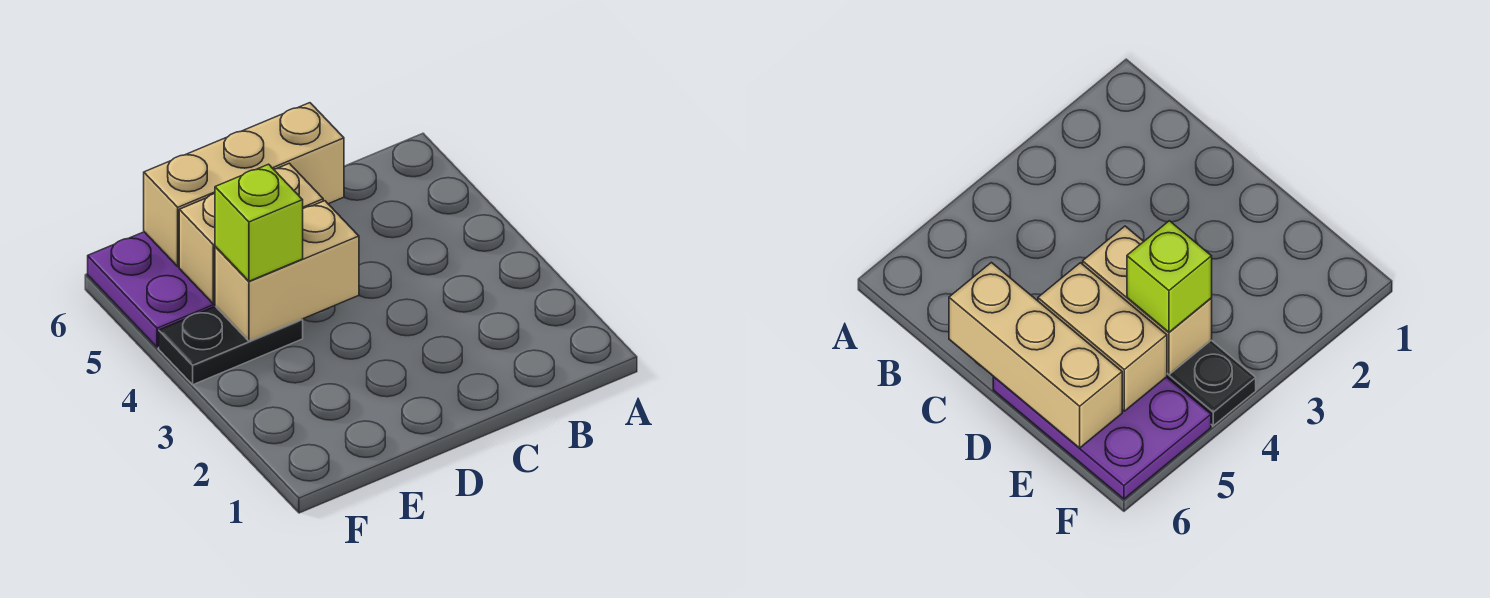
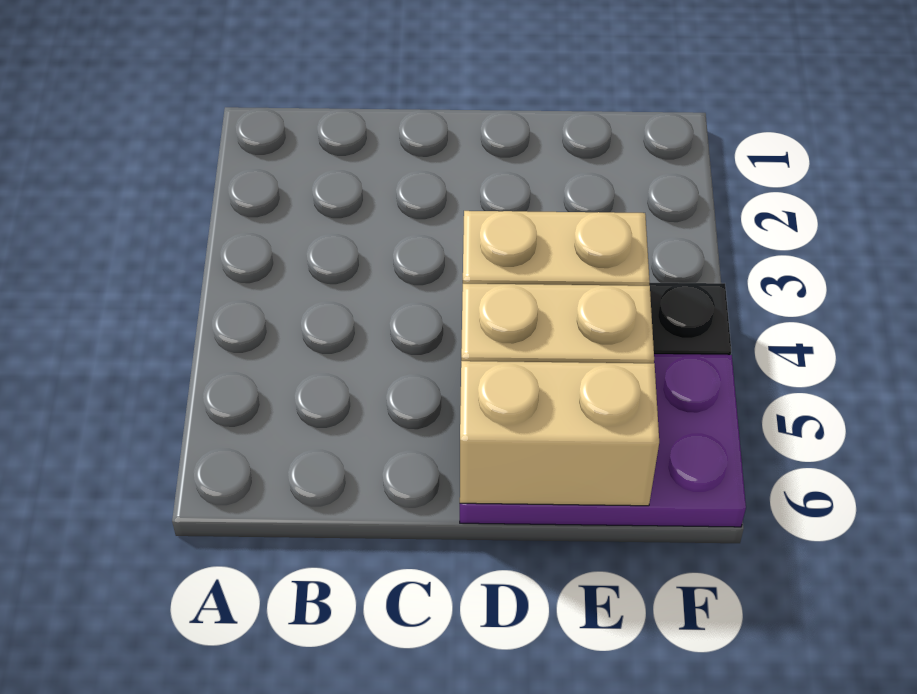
tan 1x3 brick [144,103,344,267] -> tan 1x2 brick [460,361,659,506]
lime 1x1 brick [215,164,303,281] -> none

